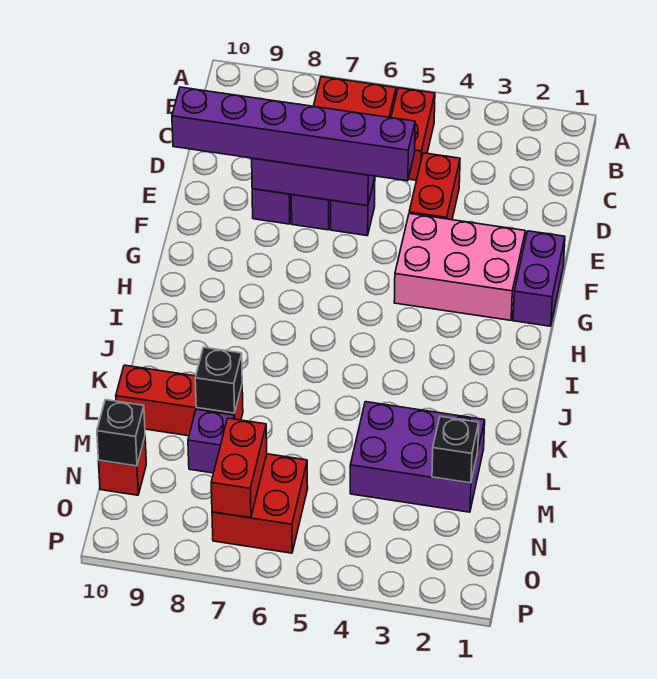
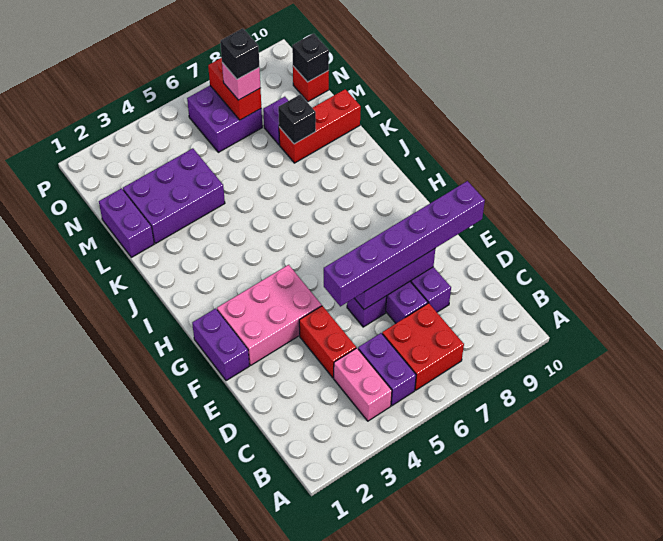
none -> pink 1x2 brick [334,348,392,421]
red 1x2 brick [391,88,435,180] -> purple 1x2 brick [358,333,416,406]
none -> purple 1x2 brick [99,188,154,257]
black 1x1 brick [432,416,479,483] -> black 1x1 brick moved to [220,28,259,79]
red 2x2 brick [212,454,308,553] -> purple 2x2 brick [187,86,262,152]
none -> pink 1x1 brick [222,63,260,100]

